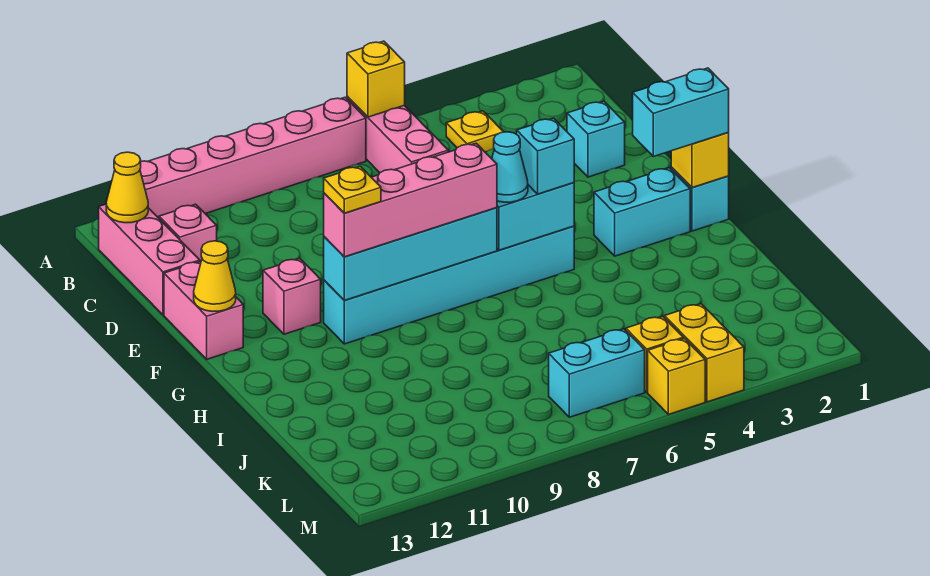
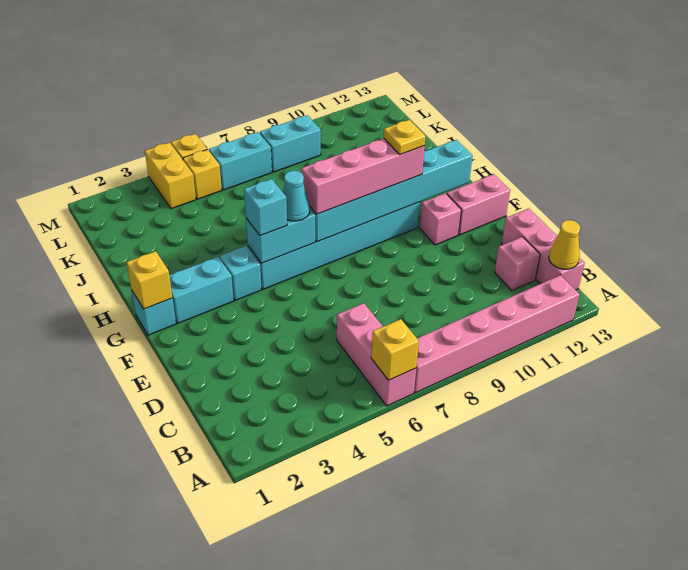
yellow 1x1 plate [446,111,503,152] -> none
cyan 1x1 brick [567,101,625,177] -> cyan 1x1 brick moved to [220,246,261,300]
pink 1x2 brick [164,261,243,359] -> pink 1x2 brick turned to [447,174,510,235]
yellow 1x1 cone [194,241,236,311] -> none
cyan 1x2 brick [633,68,729,157] -> cyan 1x2 brick moved to [260,115,321,172]
cyan 1x4 brick [324,208,497,300] -> cyan 1x6 brick [310,140,472,242]

